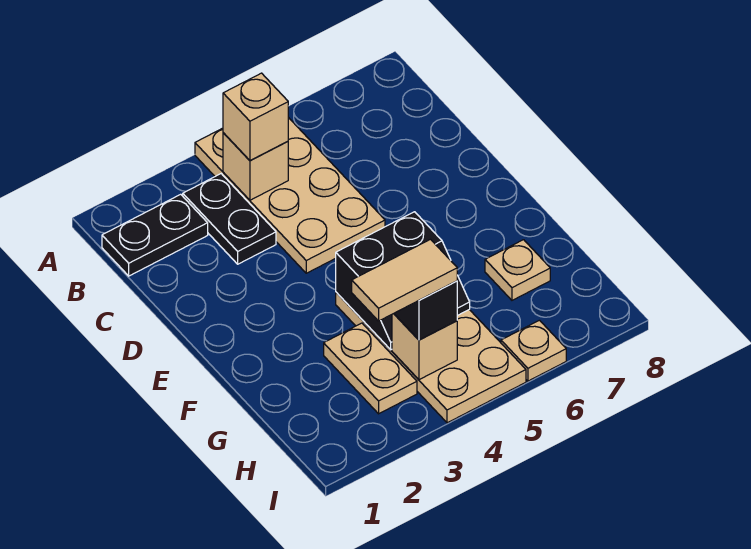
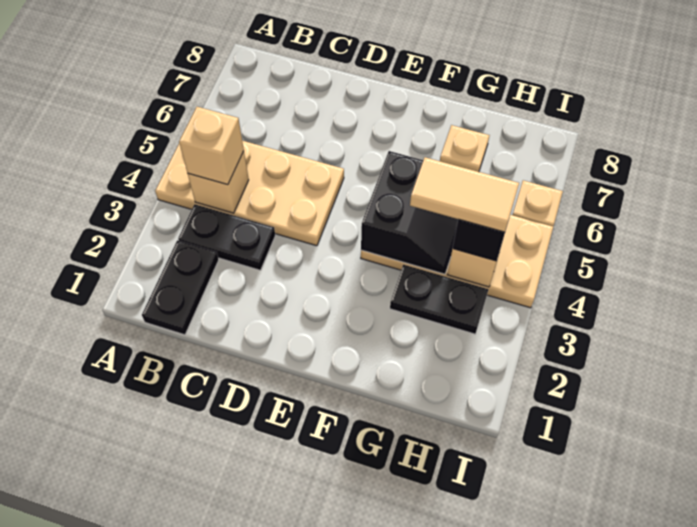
tan 1x2 plate [324,323,417,414] -> black 1x2 plate [390,265,489,334]
tan 1x2 tile [352,239,457,321] -> tan 1x2 tile turned to [410,157,519,232]

